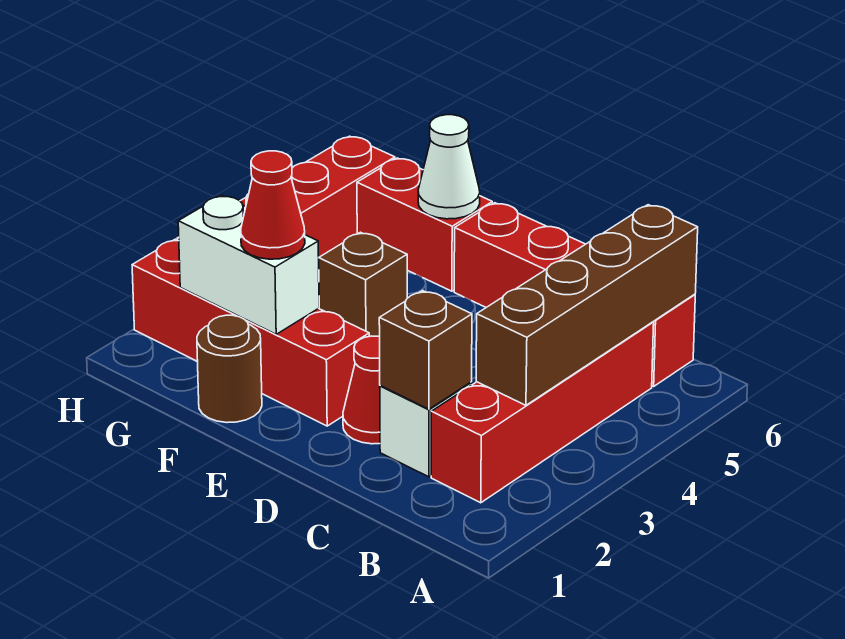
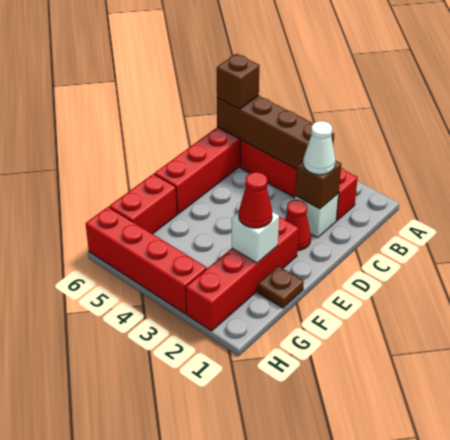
brown 1x1 round brick [197,315,262,423] -> brown 1x1 plate [258,266,304,308]
white 1x2 brick [178,195,319,334] -> white 1x1 brick [232,212,279,263]
brown 1x1 brick [319,232,407,336] -> brown 1x1 brick moved to [217,54,260,109]
white 1x1 cone [418,115,480,219] -> white 1x1 cone moved to [303,121,336,175]

